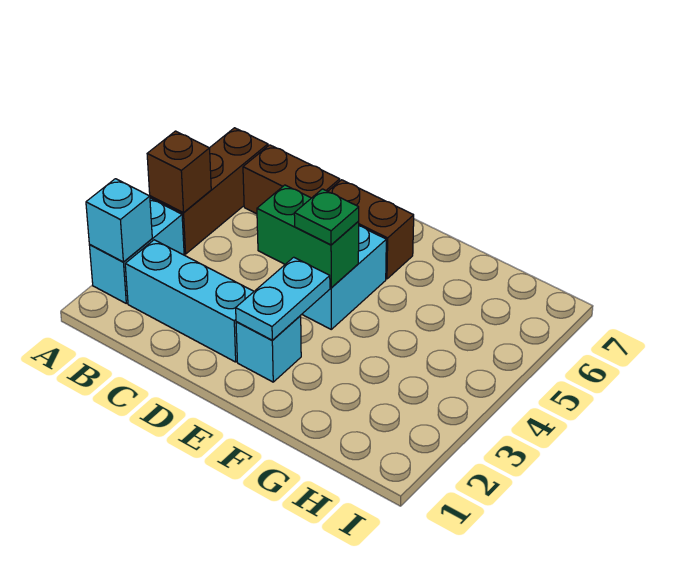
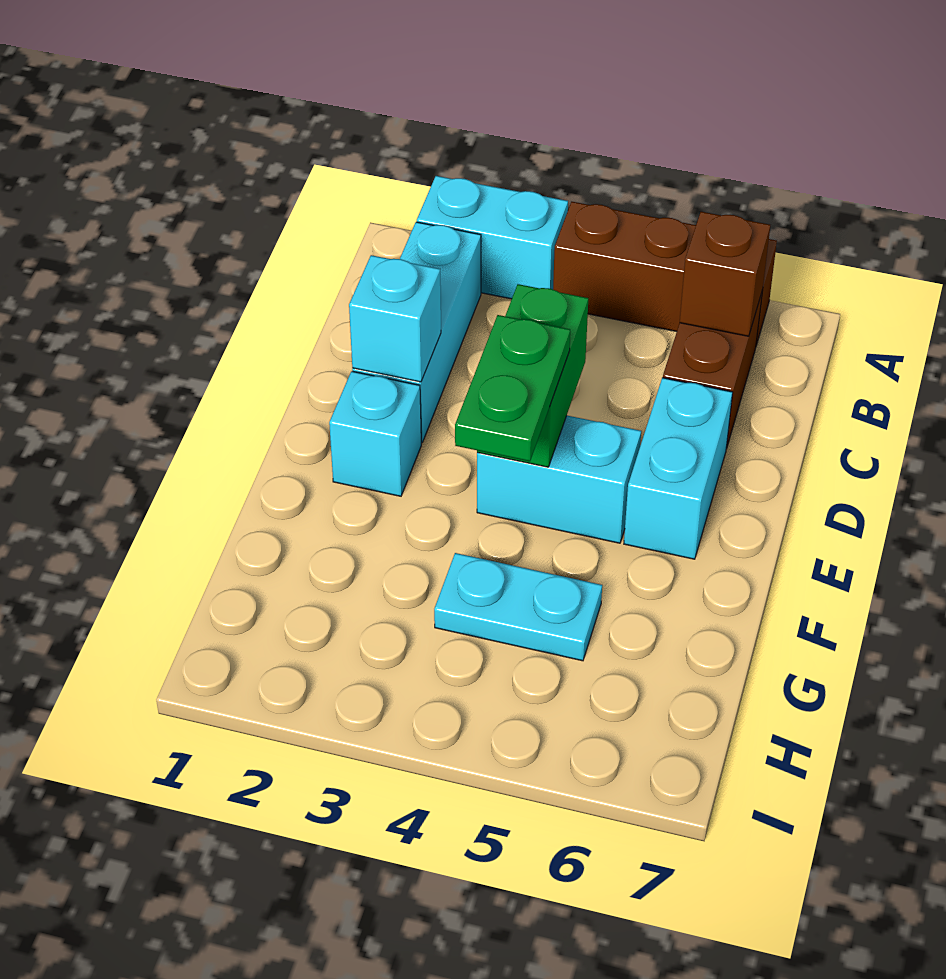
cyan 1x1 brick [86,179,152,262] -> cyan 1x1 brick moved to [349,255,441,382]
brown 1x1 brick [147,131,211,213] -> brown 1x1 brick moved to [680,212,770,336]
brown 1x2 brick [328,180,414,279] -> cyan 1x2 brick [624,378,733,559]
cyan 1x2 plate [236,257,330,340] -> cyan 1x2 plate moved to [434,553,602,661]
green 1x1 plate [294,189,359,245] -> green 1x2 plate [455,315,570,461]

